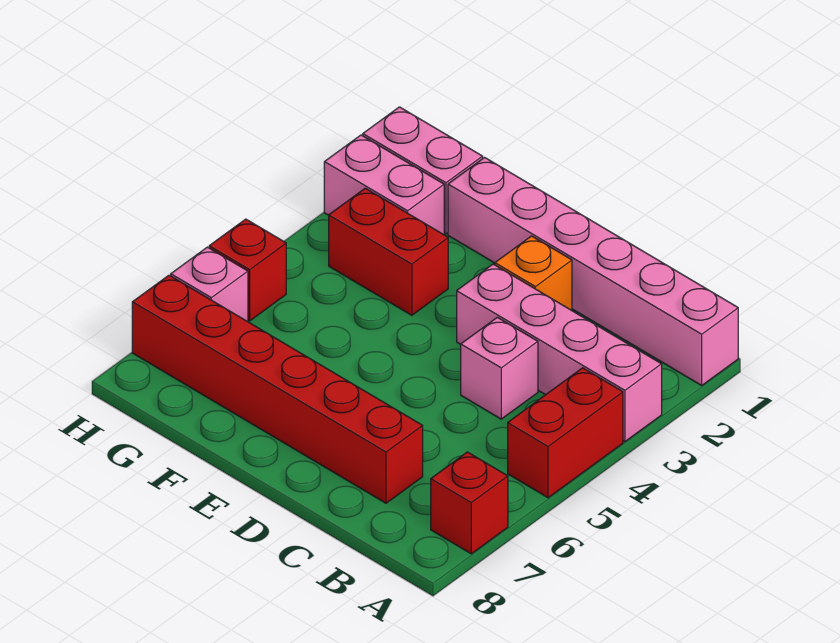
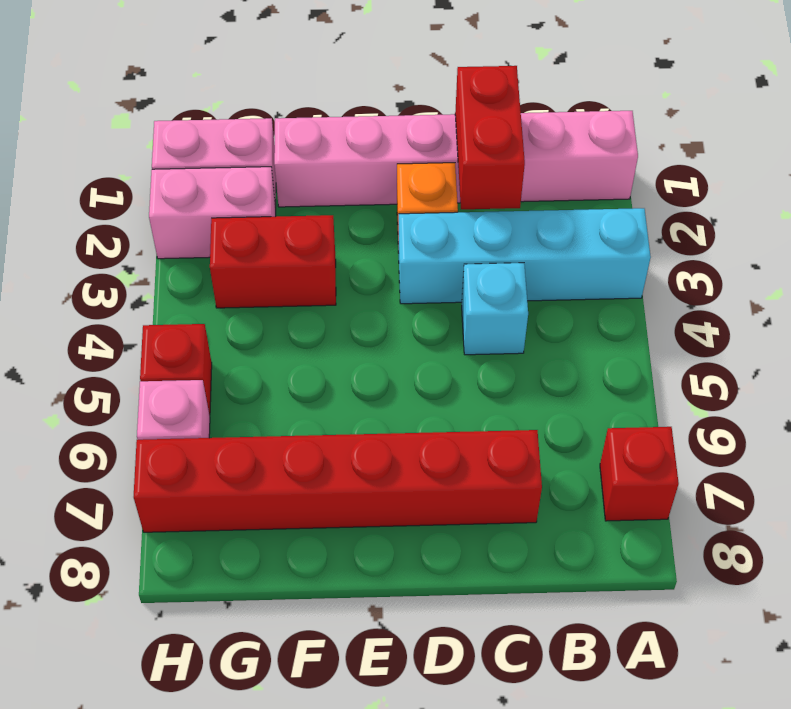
pink 1x4 brick [457,264,662,442] -> cyan 1x4 brick [398,208,651,304]
red 1x2 brick [508,368,623,498] -> red 1x2 brick moved to [455,66,525,209]
pink 1x1 brick [461,317,538,419] -> cyan 1x1 brick [462,263,528,355]

